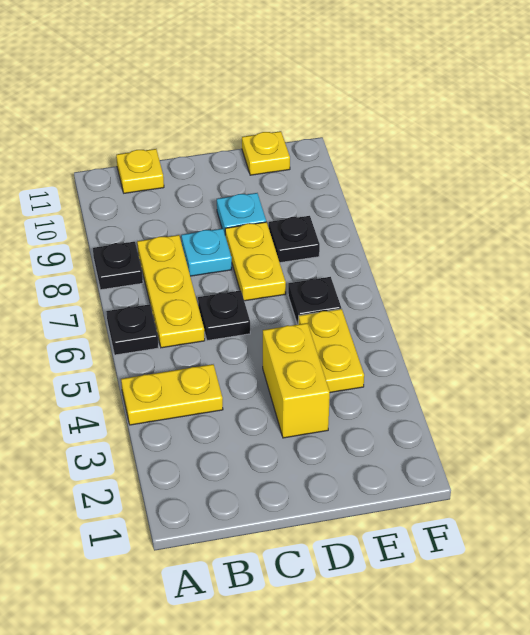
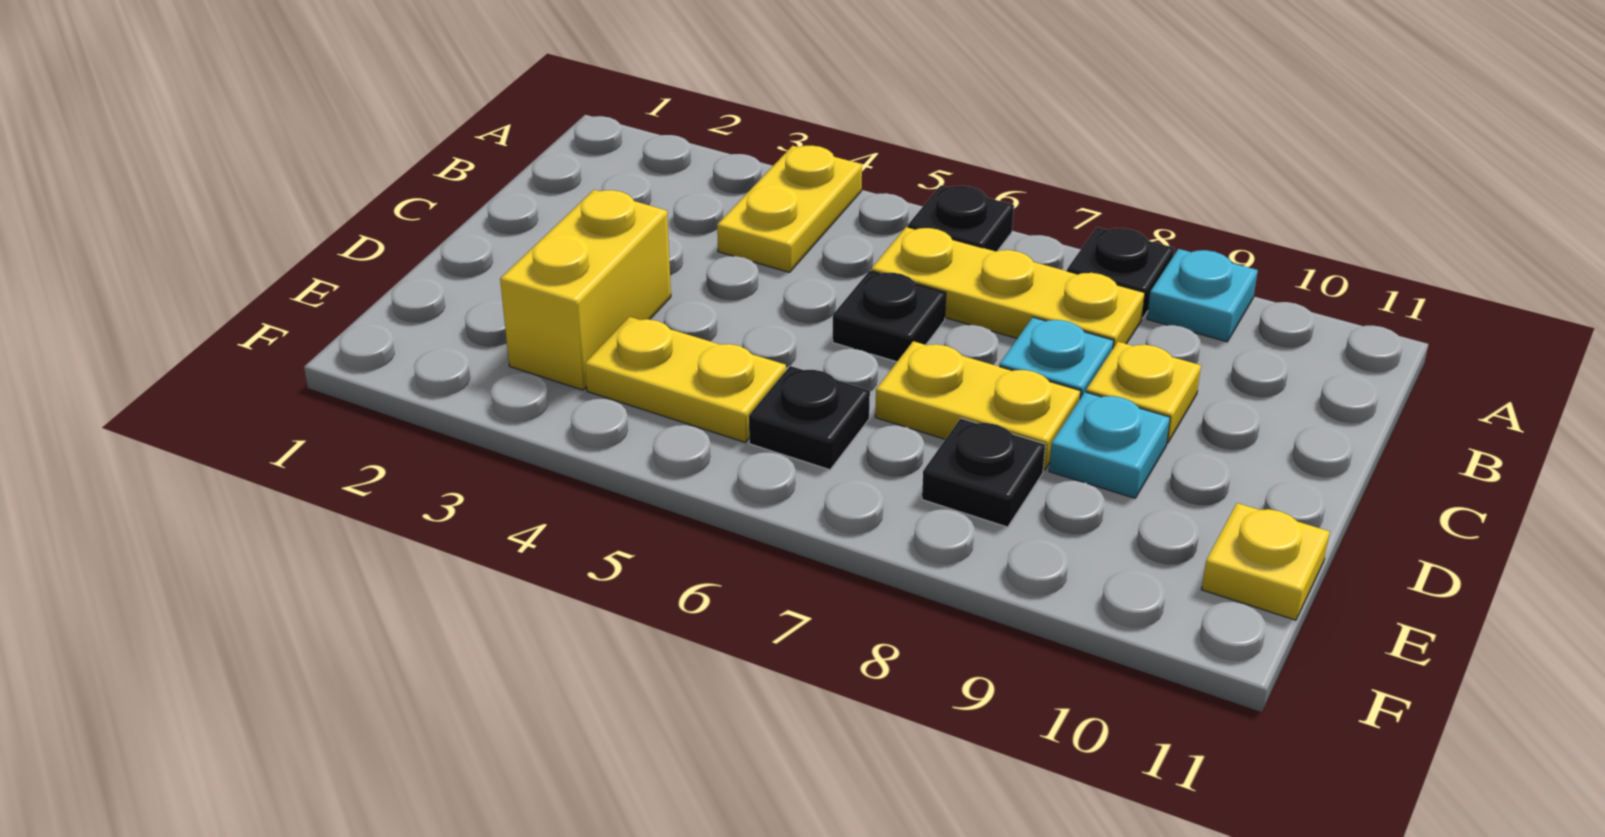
none -> cyan 1x1 plate [1147,249,1258,342]
yellow 1x1 plate [116,149,164,193] -> yellow 1x1 plate moved to [1086,342,1201,443]
yellow 1x2 brick [263,323,330,438] -> yellow 1x2 brick turned to [500,190,671,390]

